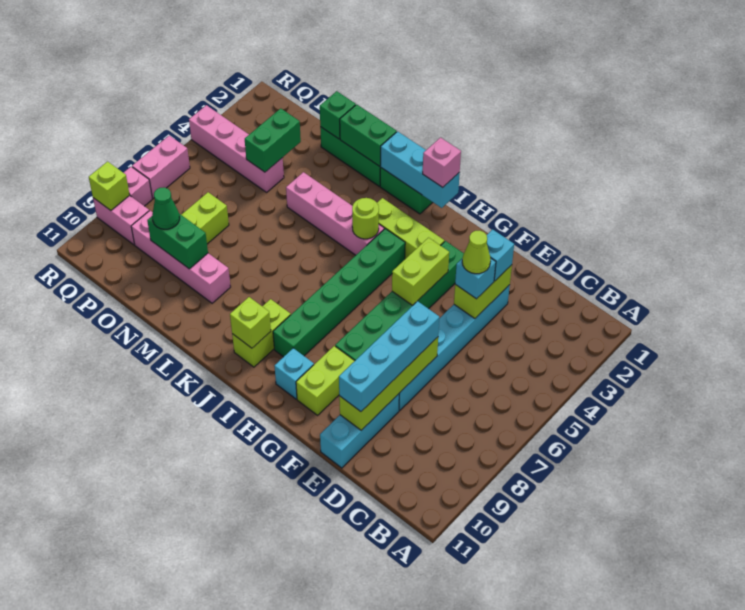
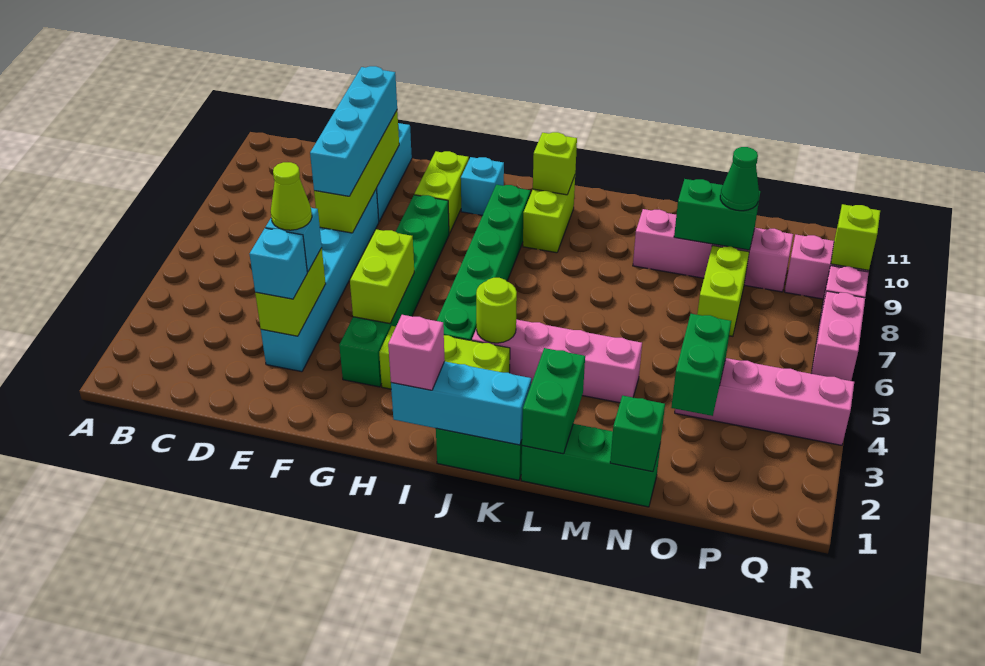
green 1x2 brick [340,105,397,166] -> green 1x2 brick turned to [522,348,585,454]

